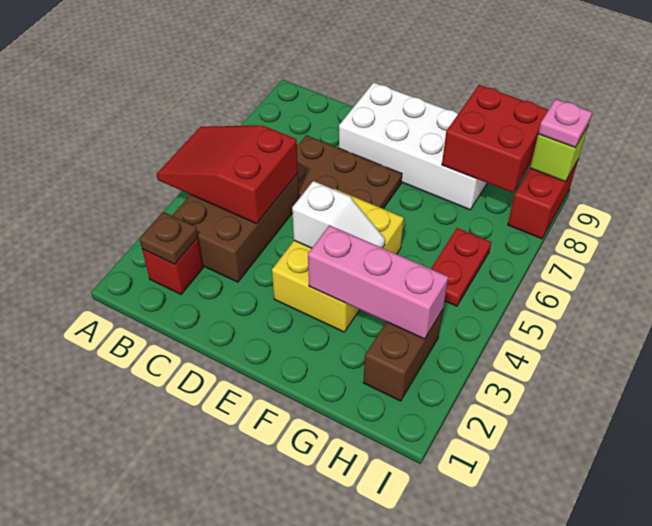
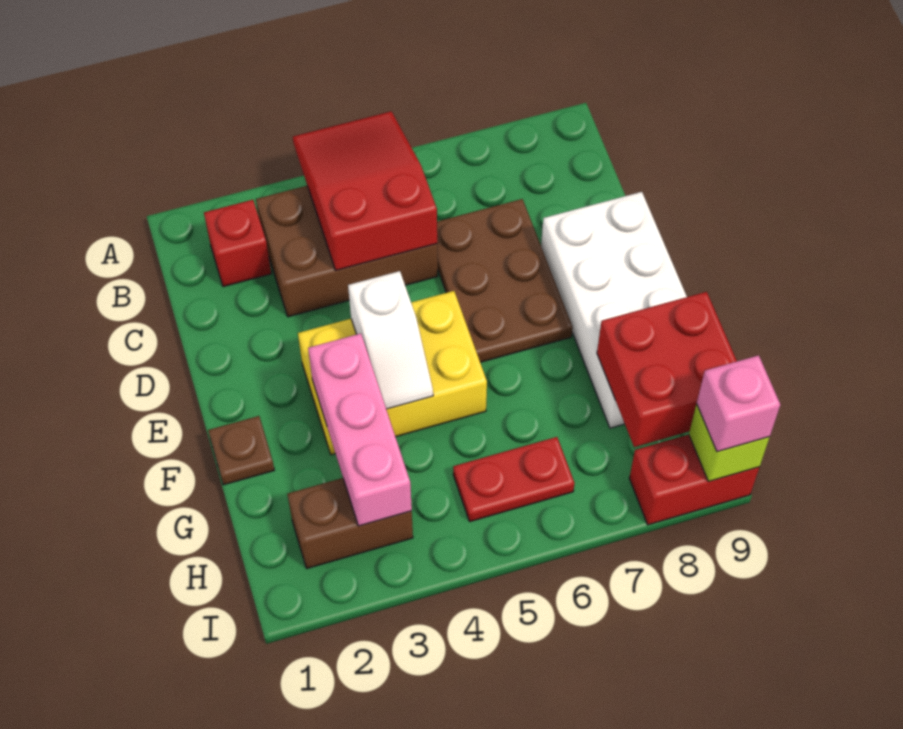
brown 1x1 plate [139,212,198,264] -> brown 1x1 plate moved to [208,416,274,485]
pink 1x1 plate [538,99,592,147] -> pink 1x1 brick [697,355,780,452]

